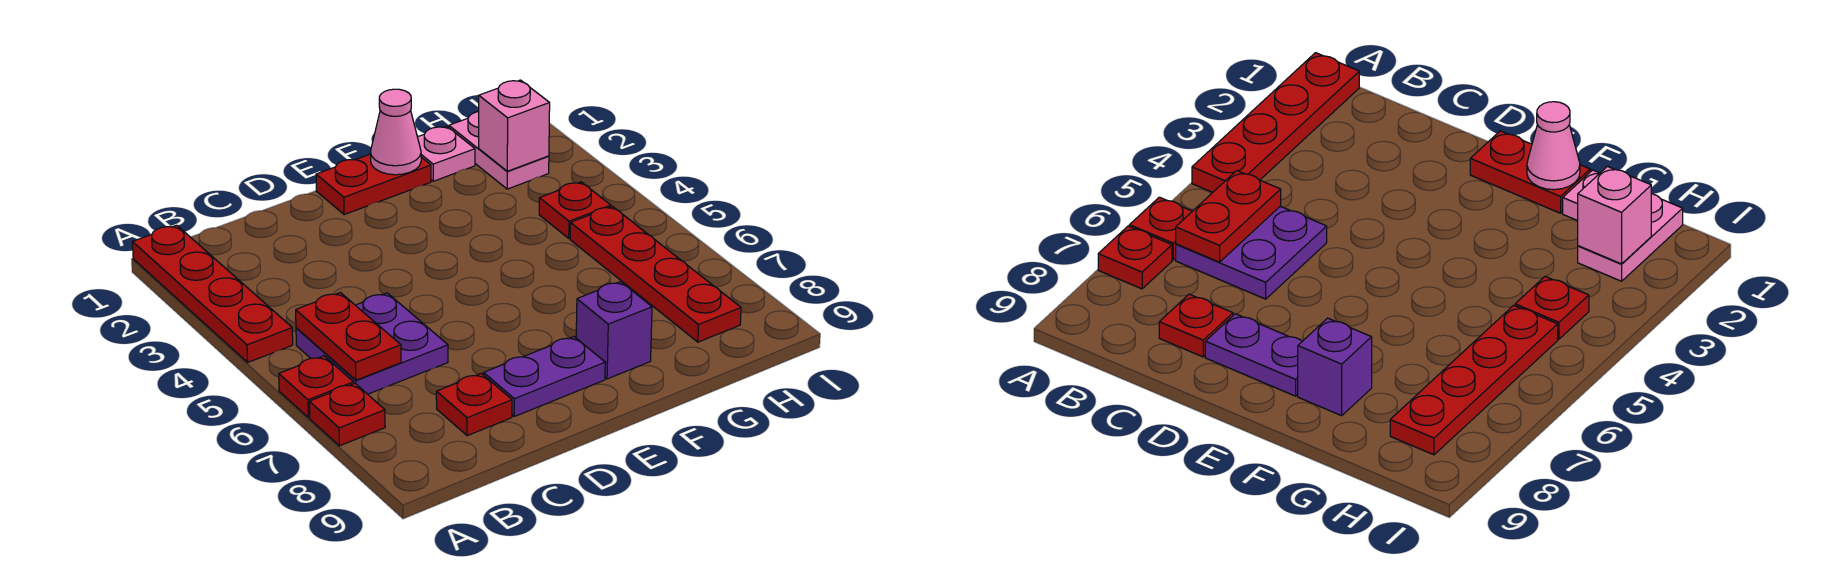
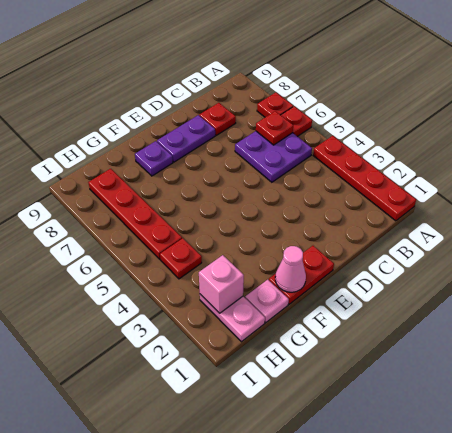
red 1x2 plate [296,293,401,380] -> red 1x1 plate [256,111,293,145]
purple 1x1 brick [576,282,652,379] -> purple 1x1 plate [135,141,173,176]

